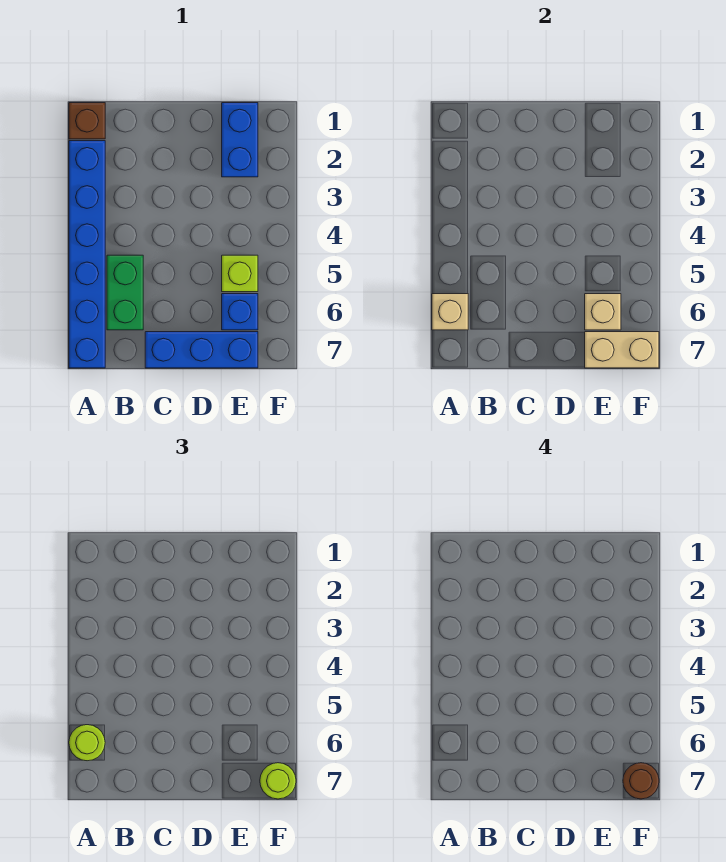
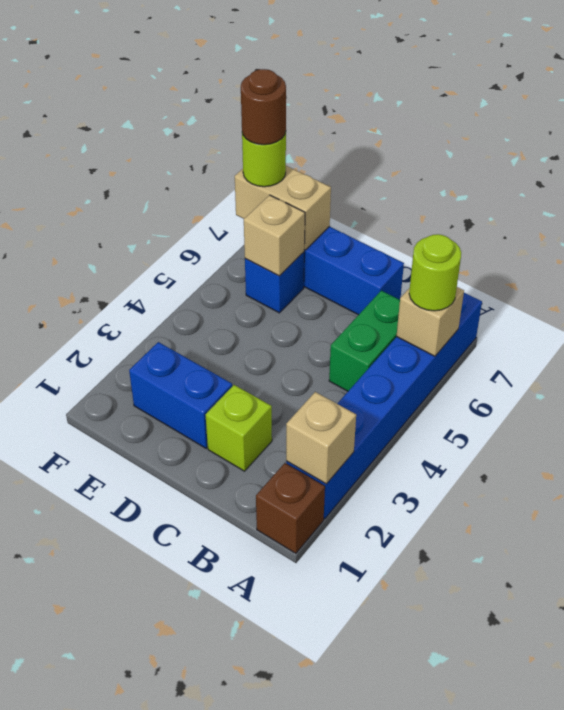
none -> tan 1x1 brick [286,392,356,484]
blue 1x2 brick [222,103,258,177] -> blue 1x2 brick turned to [129,342,232,448]
lime 1x1 brick [222,255,258,292] -> lime 1x1 brick moved to [206,385,272,471]

